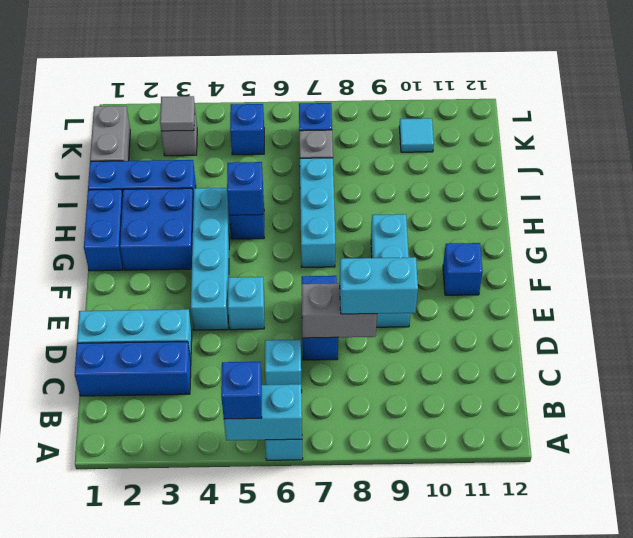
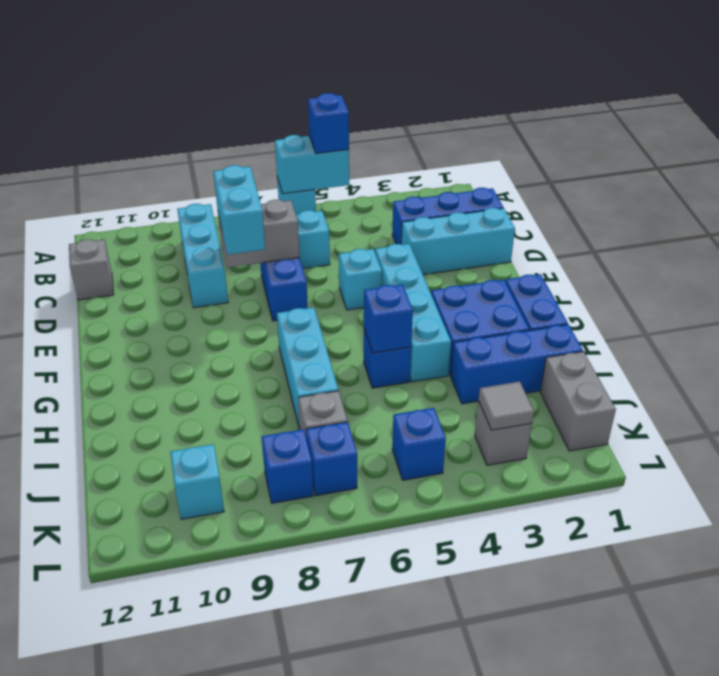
none -> grey 1x1 brick [69,239,114,300]
cyan 1x2 brick [340,257,418,314] -> cyan 1x2 brick turned to [213,165,265,255]
cyan 1x3 brick [371,214,411,327] -> cyan 1x3 brick moved to [177,204,228,308]
blue 1x1 brick [443,243,483,295] -> blue 1x1 brick moved to [262,429,314,503]
cyan 1x1 tile [399,118,434,152] -> cyan 1x1 brick [170,444,224,519]

